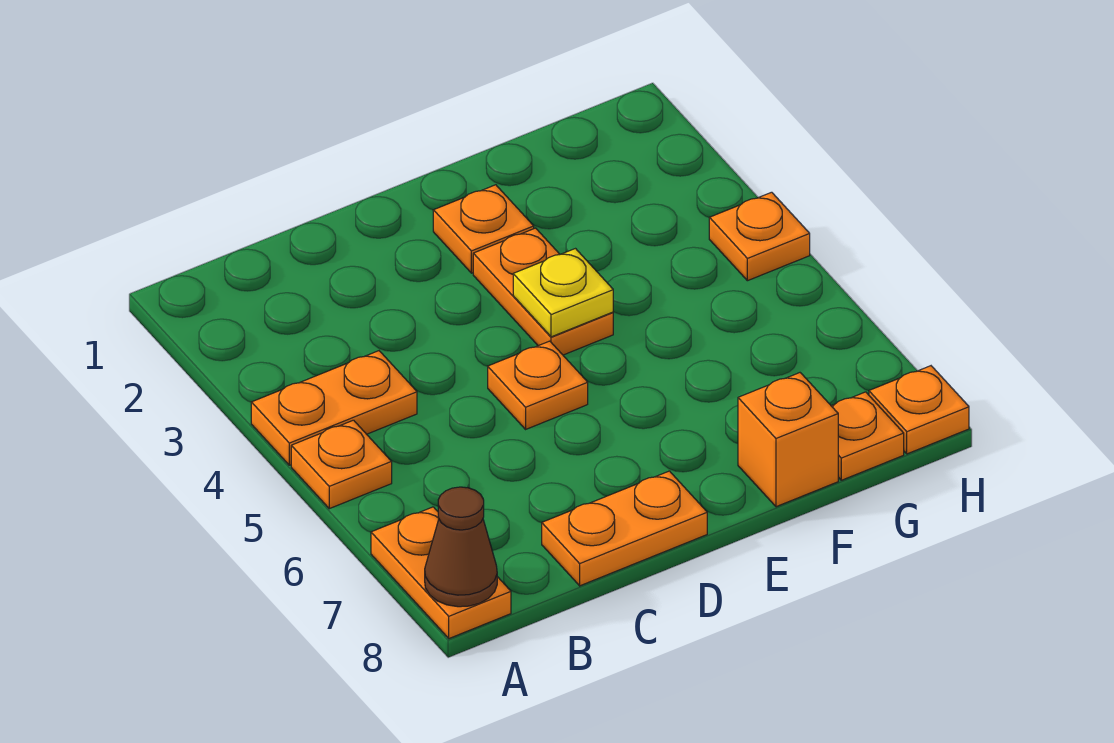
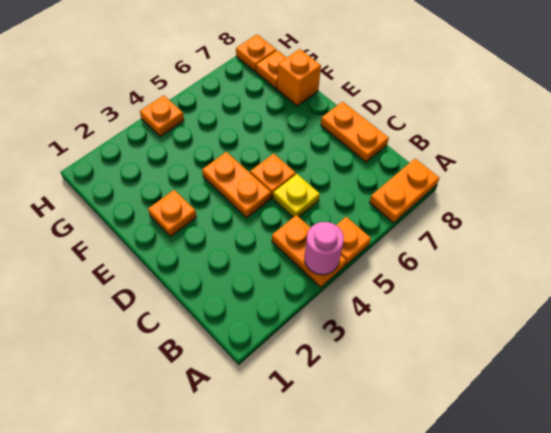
none -> pink 1x1 round brick [305,222,344,275]
brown 1x1 cone [425,487,497,607] -> none
orange 1x2 plate [473,228,613,355] -> orange 1x2 plate turned to [202,152,271,218]
yellow 1x1 plate [513,249,613,337] -> yellow 1x1 plate moved to [273,174,320,217]

